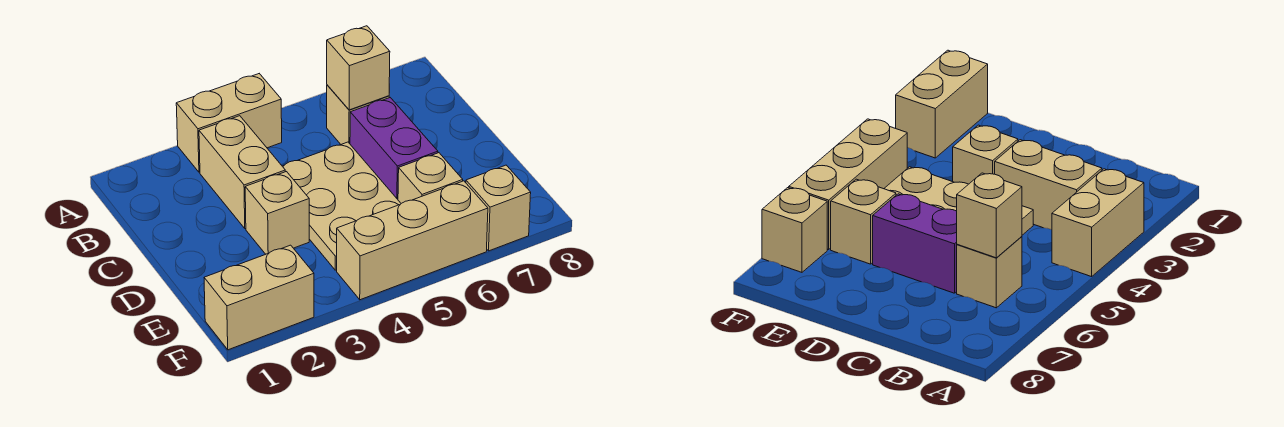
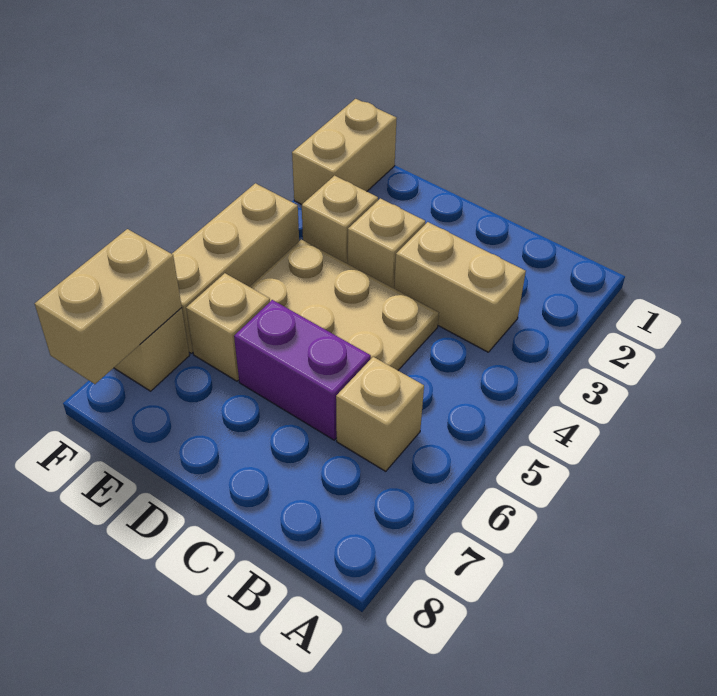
tan 1x2 brick [176,74,282,172] -> tan 1x2 brick moved to [35,229,182,384]
tan 1x1 brick [327,26,390,110] -> tan 1x1 brick moved to [302,176,378,264]

